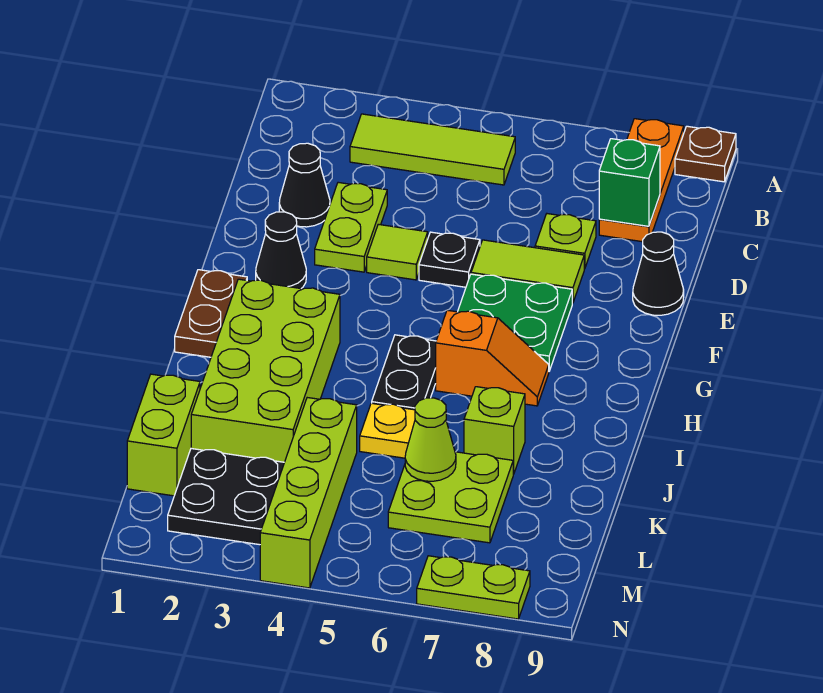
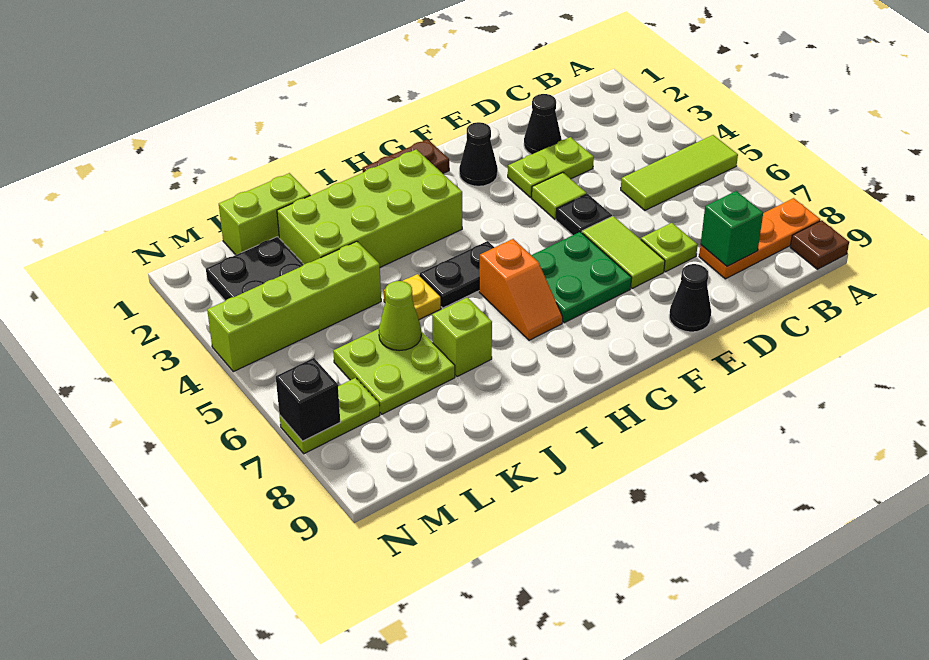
lime 1x3 tile [350,114,515,185] -> lime 1x3 tile turned to [621,135,738,210]
lime 1x2 plate [417,556,530,619] -> lime 1x2 plate turned to [280,378,380,454]
none -> black 1x1 brick [276,358,340,441]

